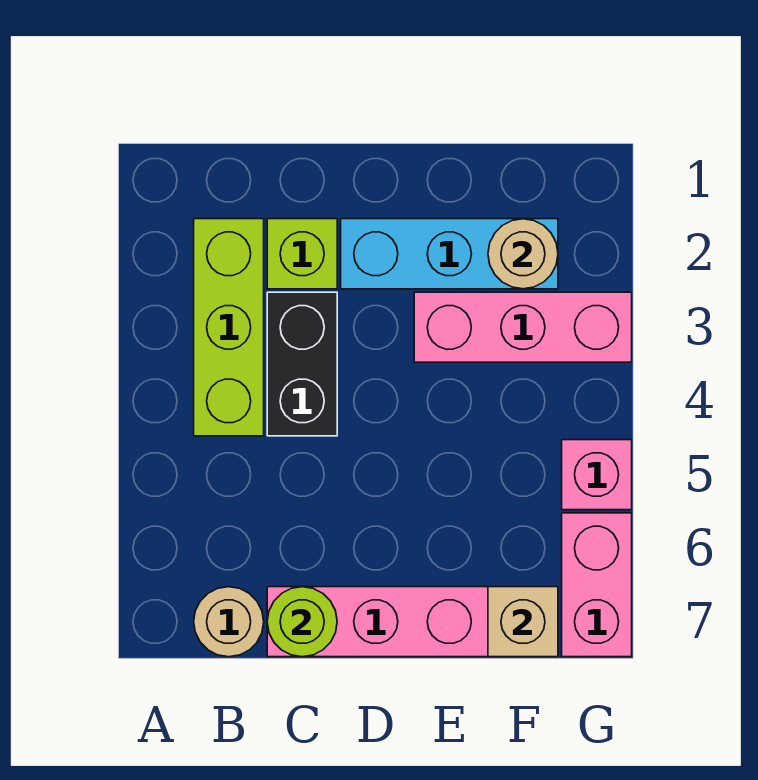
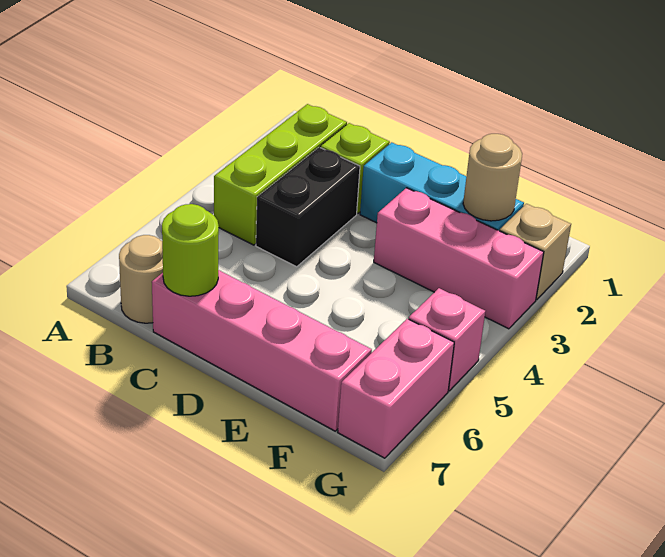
tan 1x1 brick [488,587,558,657] -> tan 1x1 brick moved to [500,204,571,300]

